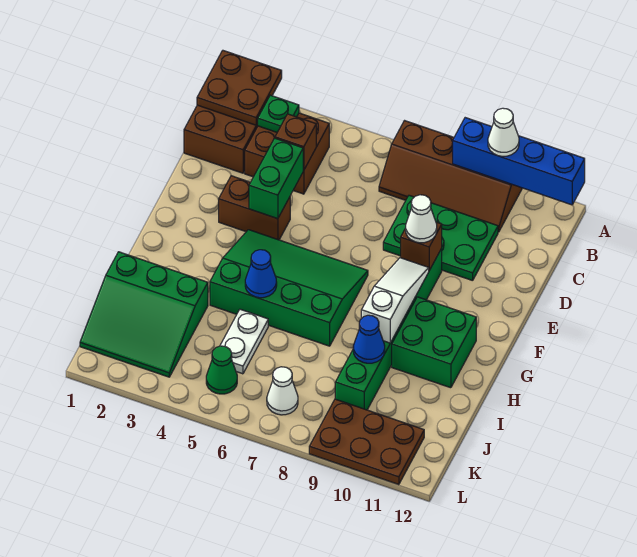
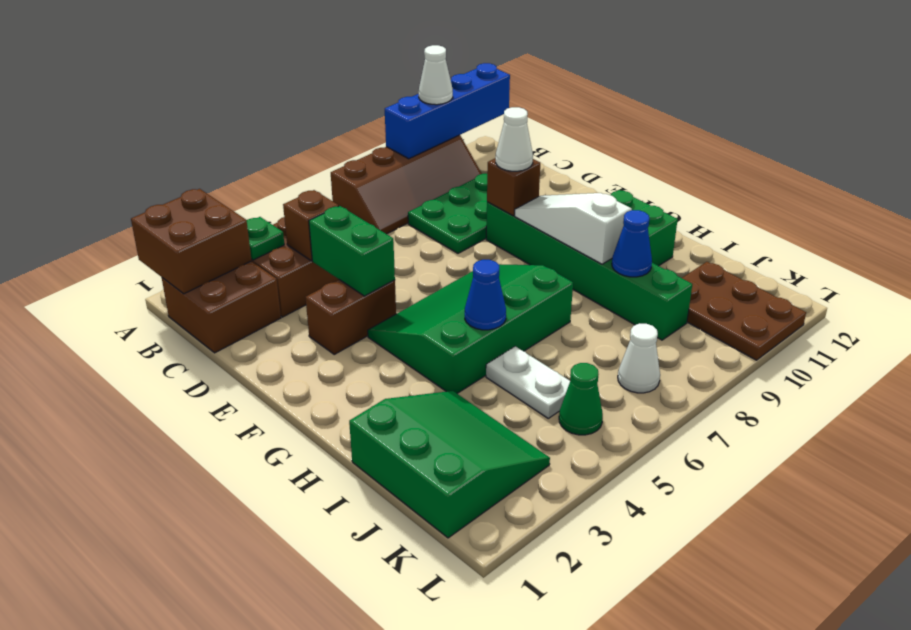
brown 2x2 plate [197,51,282,125] -> brown 2x2 brick [131,189,252,294]
green 3x3 slope [80,252,208,377] -> green 3x3 slope turned to [349,391,550,538]
brown 2x3 plate [309,399,424,485] -> brown 2x3 plate turned to [682,262,806,360]

